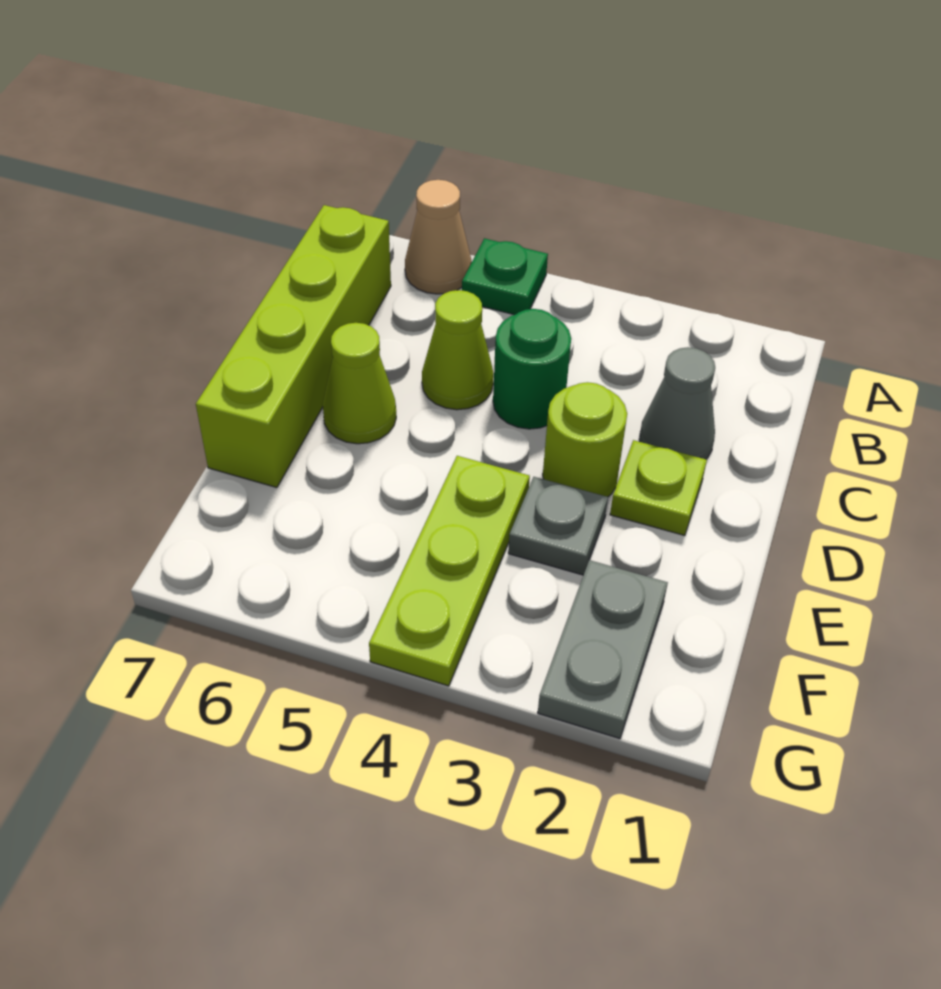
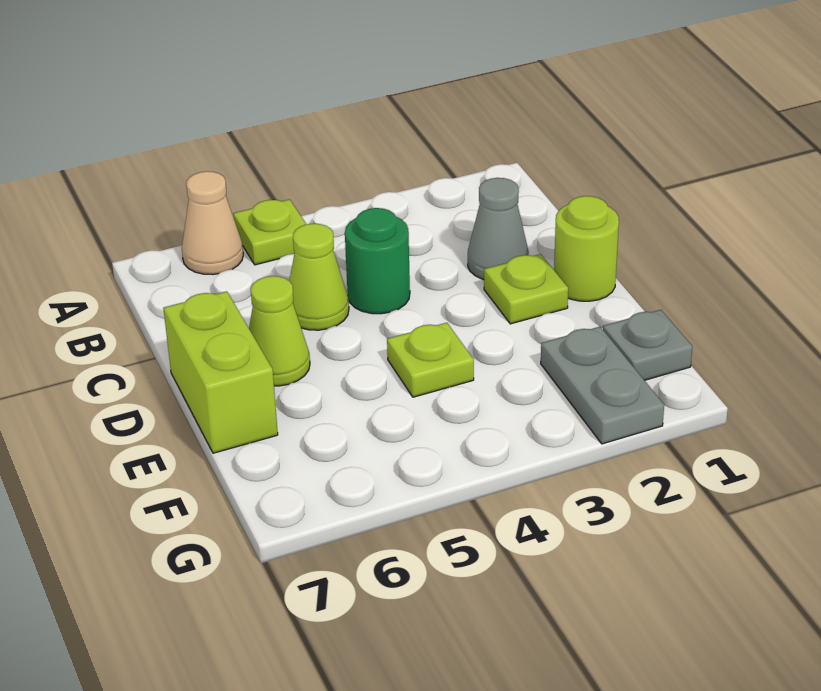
green 1x1 plate [462,238,548,315] -> lime 1x1 plate [233,199,306,265]
lime 1x4 brick [196,205,391,488] -> lime 1x2 brick [163,291,278,453]
lime 1x1 round brick [543,382,627,497] -> lime 1x1 round brick moved to [554,196,619,301]
grey 1x1 plate [508,477,608,575] -> grey 1x1 plate moved to [603,310,692,380]
lime 1x3 plate [369,456,530,686] -> lime 1x1 plate [387,323,474,397]

